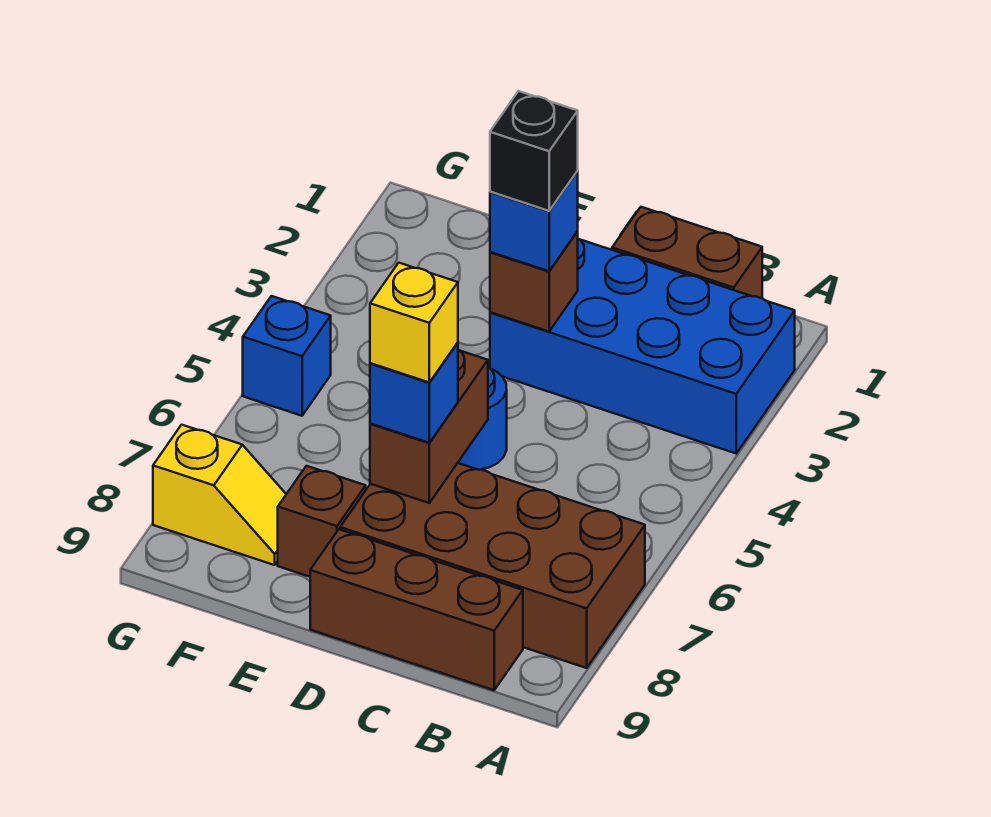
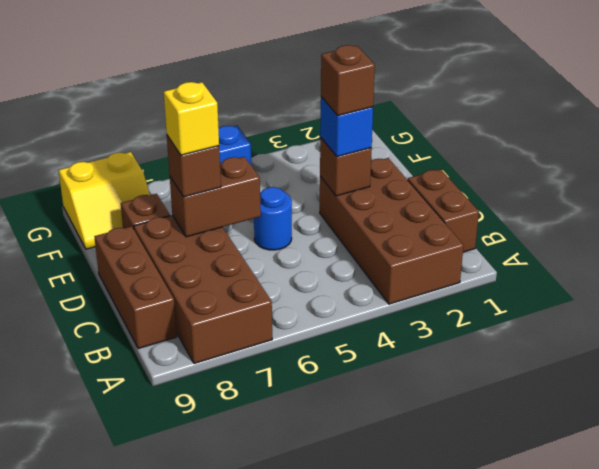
blue 2x4 brick [490,239,795,453] -> brown 2x4 brick [320,158,463,304]
black 1x1 brick [490,91,578,211] -> brown 1x1 brick [321,45,375,116]
blue 1x1 brick [370,343,458,443] -> brown 1x1 brick [167,136,221,197]
yellow 1x2 slope [153,425,286,565] -> yellow 2x2 slope [59,152,150,249]

